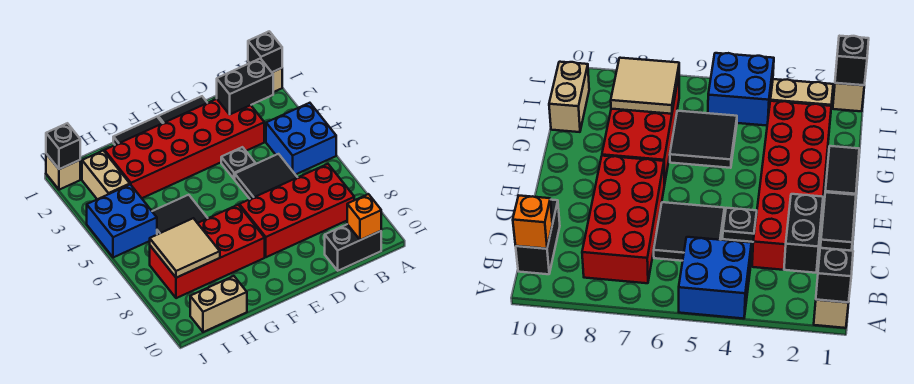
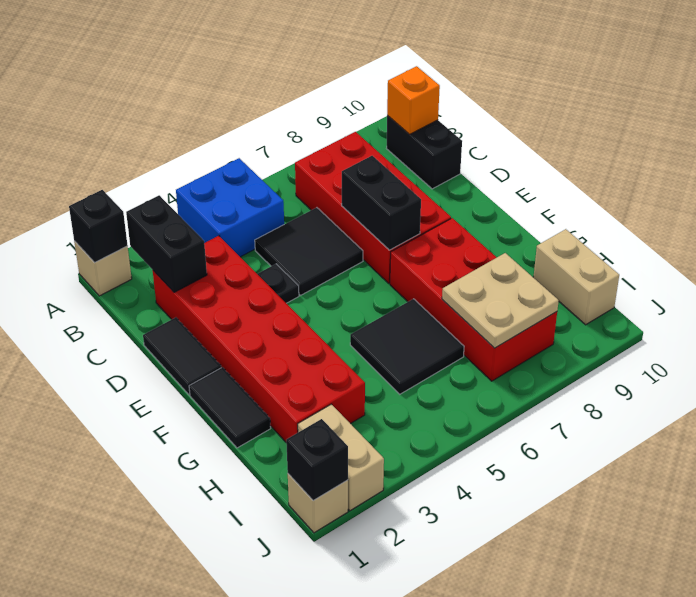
none -> black 1x2 brick [342,156,421,250]
tan 2x2 tile [150,218,220,278] -> tan 2x2 plate [442,253,559,348]
tan 1x2 brick [82,151,130,199] -> tan 1x2 brick turned to [298,404,384,511]
blue 2x2 brick [87,184,157,258] -> none

